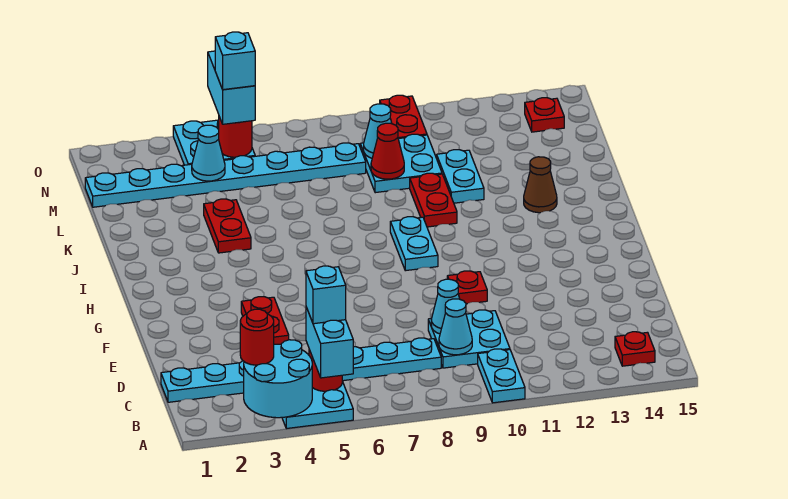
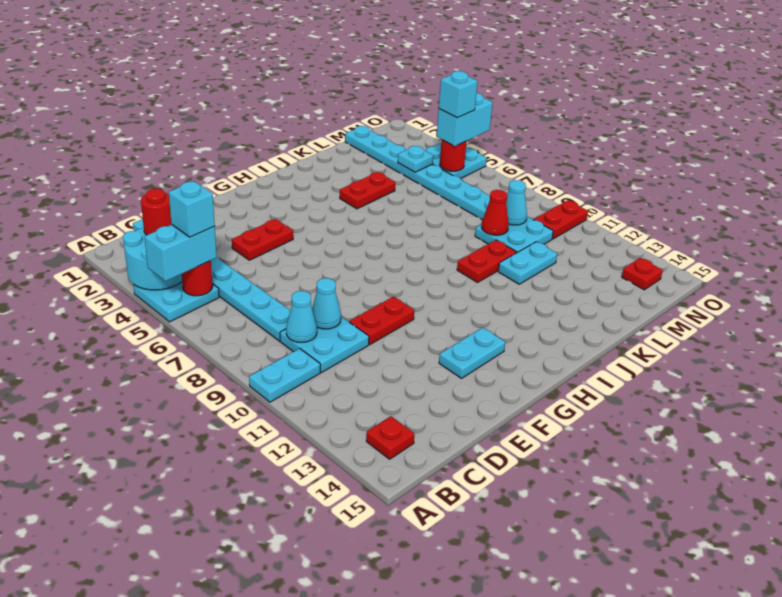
red 1x1 plate [447,271,487,304] -> red 1x2 plate [349,296,414,345]
cyan 1x2 plate [390,217,438,271] -> cyan 1x2 plate moved to [439,327,505,378]
brown 1x1 cone [524,157,557,213] -> none
cyan 1x1 cone [192,125,225,181] -> cyan 1x1 plate [398,146,433,172]

